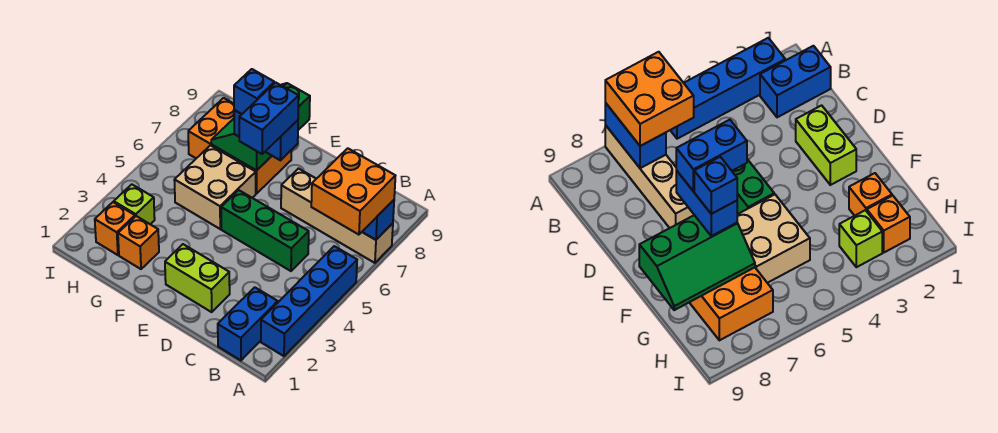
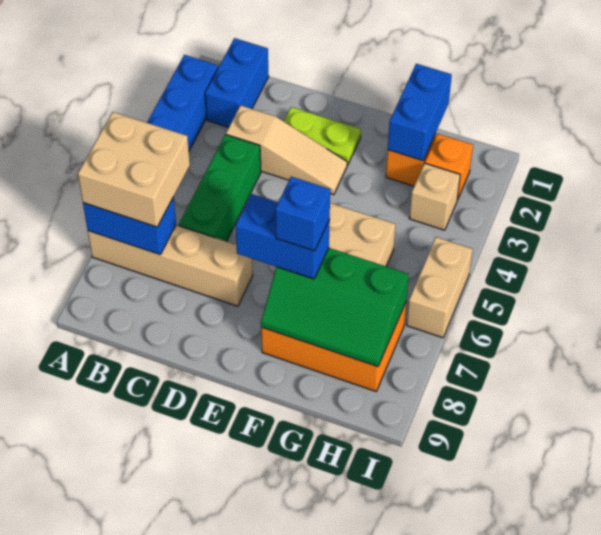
orange 2x2 brick [311,148,395,235] -> tan 2x2 brick [78,112,190,227]
none -> tan 1x3 slope [226,105,347,195]
green 1x3 brick [221,190,309,271] -> green 1x3 brick turned to [179,135,261,242]
lime 1x2 brick [165,244,230,312] -> lime 1x2 plate [284,107,361,165]
blue 1x2 brick [239,82,299,154] -> blue 1x2 brick moved to [388,64,452,161]
green 2x3 slope [211,83,310,170] -> green 2x3 slope turned to [261,248,409,367]
lime 1x1 brick [114,184,155,224] -> tan 1x1 brick [409,163,460,230]
none -> tan 1x2 brick [407,237,473,338]

